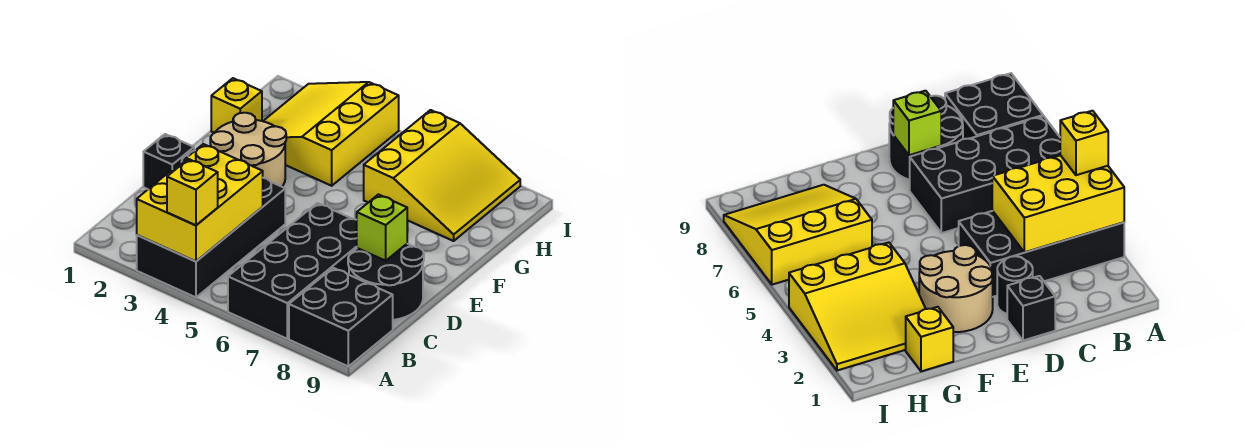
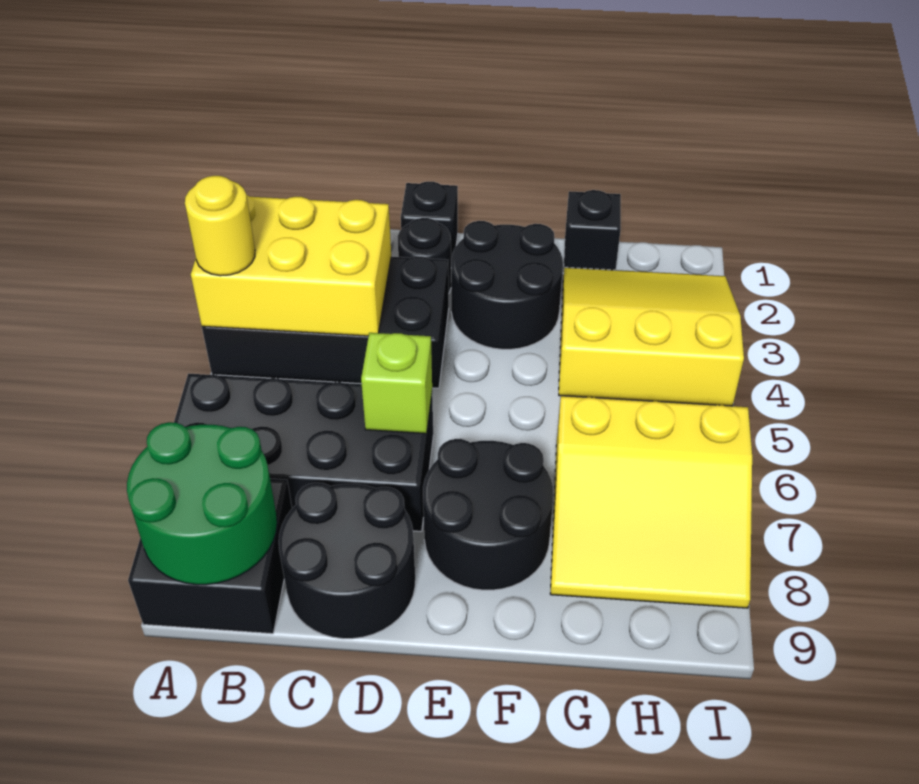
yellow 1x1 brick [167,159,218,225] -> yellow 1x1 round brick [185,176,255,276]
none -> green 2x2 round brick [127,422,277,585]
lime 1x1 brick [357,195,407,261] -> lime 1x1 brick moved to [361,333,432,434]
tan 2x2 round brick [210,113,286,187] -> black 2x2 round brick [451,221,563,349]
none -> black 2x2 round brick [423,439,554,590]
yellow 1x1 brick [211,78,262,133] -> black 1x1 brick [564,190,621,270]

